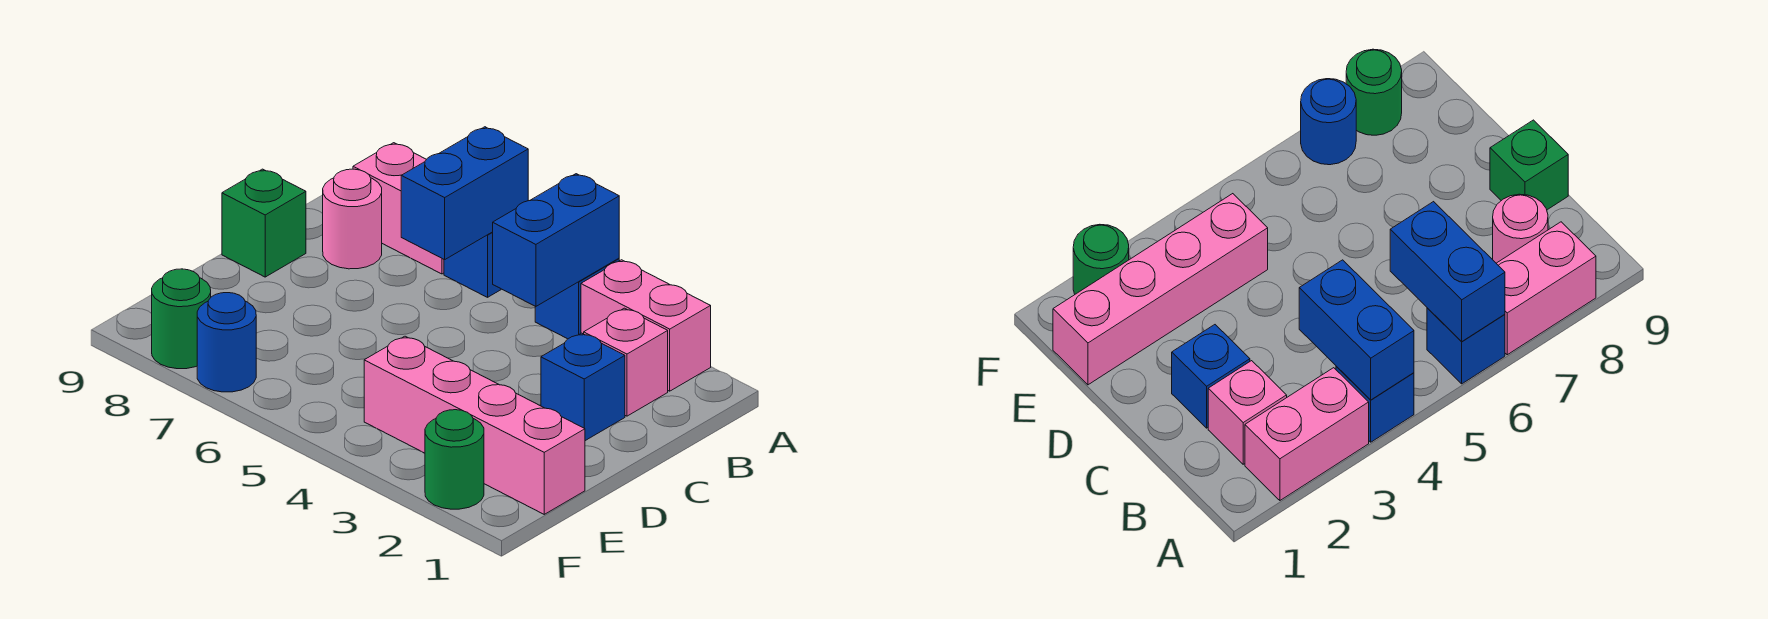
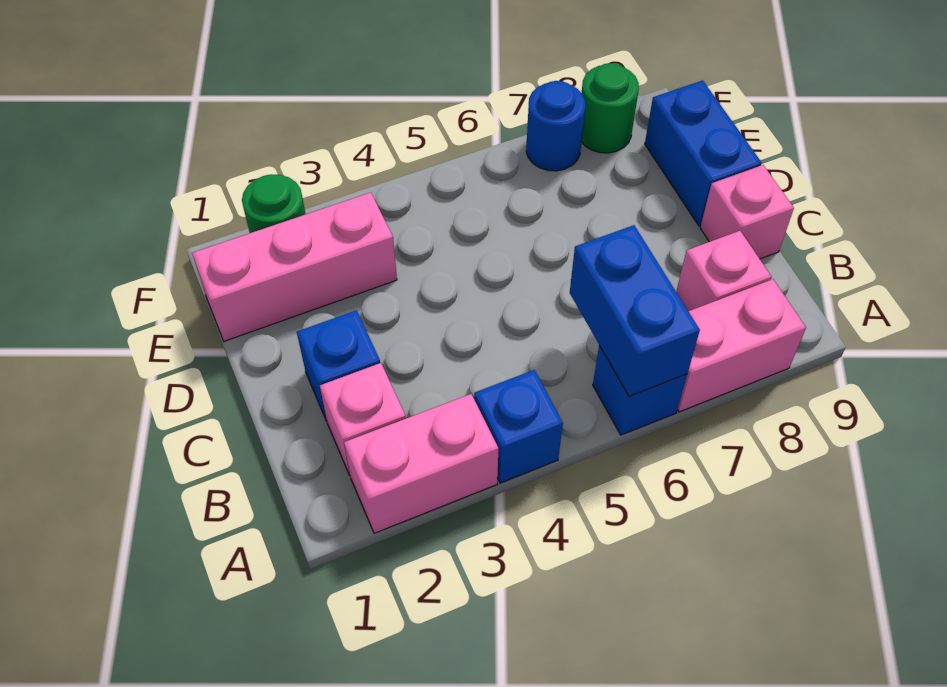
blue 1x2 brick [493,174,619,307] -> blue 1x2 brick moved to [645,80,762,226]
pink 1x1 round brick [323,169,382,269] -> pink 1x1 brick [676,231,771,311]
green 1x1 brick [222,169,306,277] -> pink 1x1 brick [700,165,794,259]
pink 1x4 brick [364,336,585,514] -> pink 1x3 brick [192,193,397,341]

